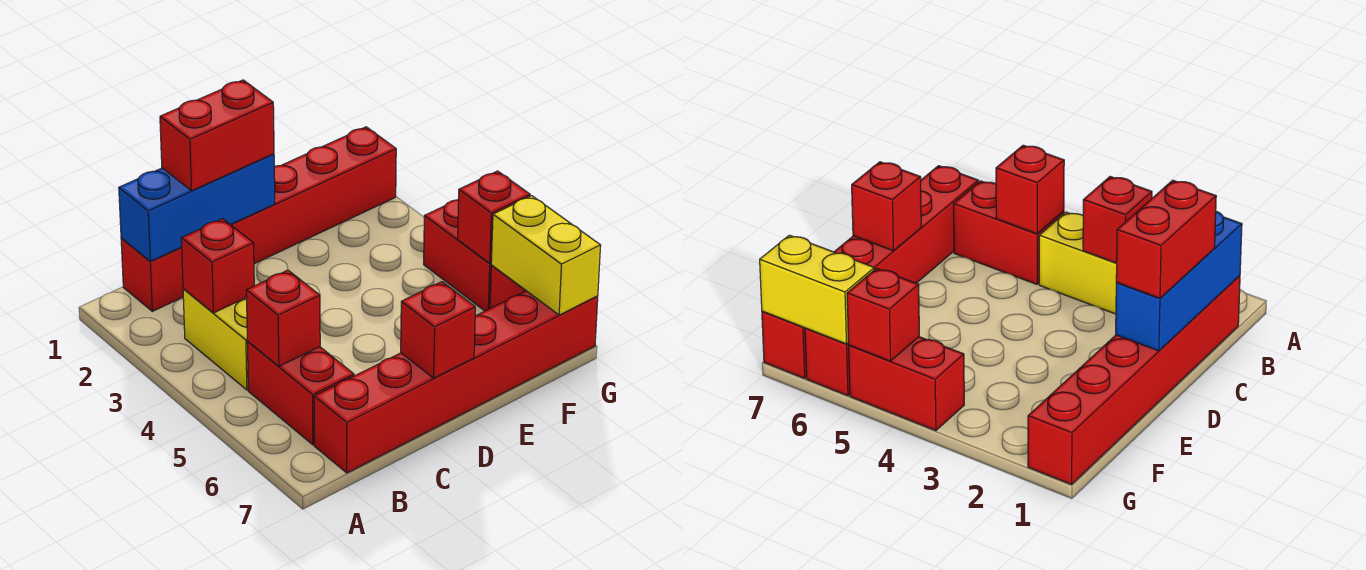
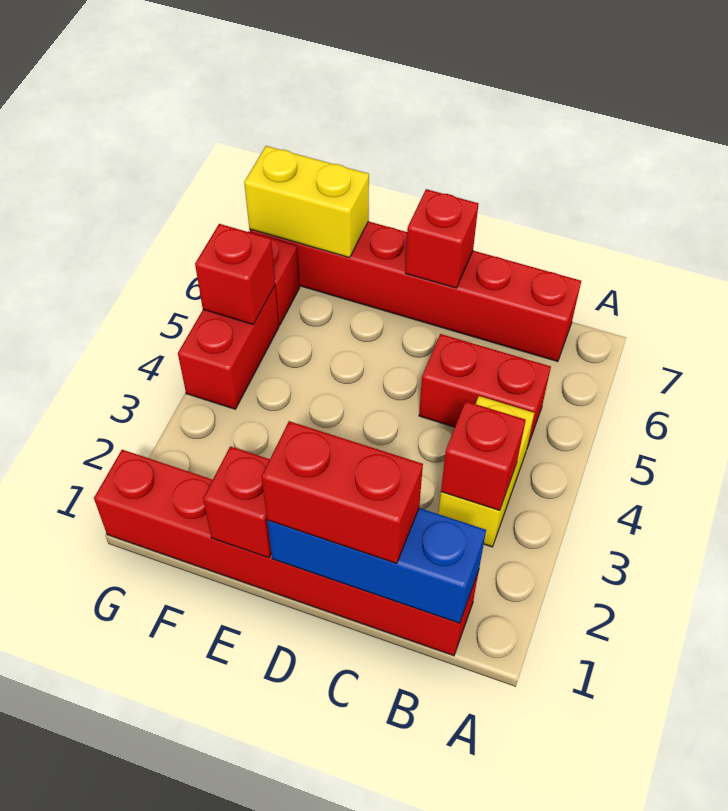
red 1x2 brick [247,342,354,445] -> red 1x2 brick turned to [419,334,551,448]
red 1x1 brick [246,270,320,366] -> red 1x1 brick moved to [203,446,271,558]
yellow 1x2 brick [491,196,601,315] -> yellow 1x2 brick turned to [244,146,369,258]

